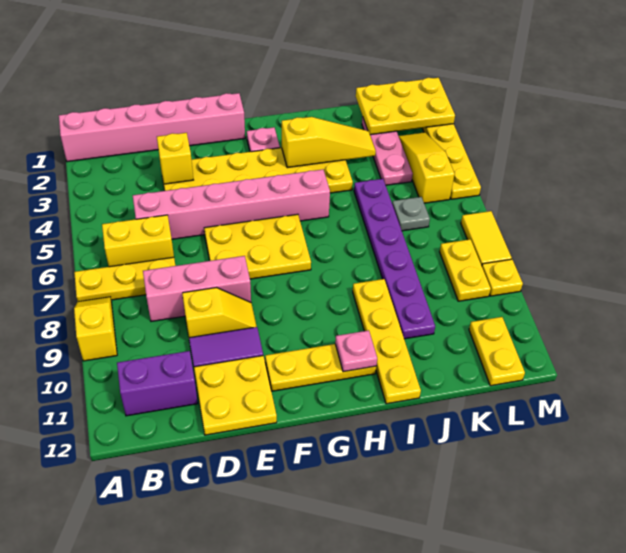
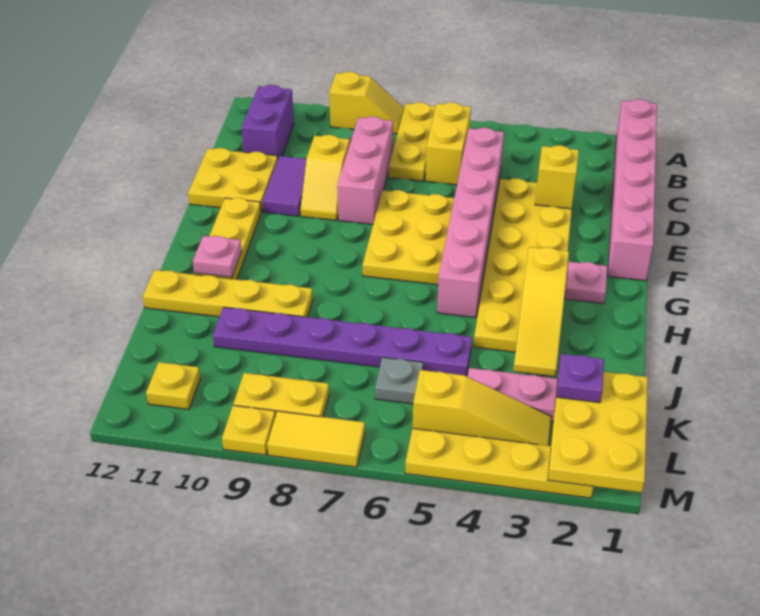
none -> purple 1x1 plate [556,354,604,403]
yellow 1x2 plate [469,317,525,386] -> yellow 1x1 plate [146,362,200,409]

